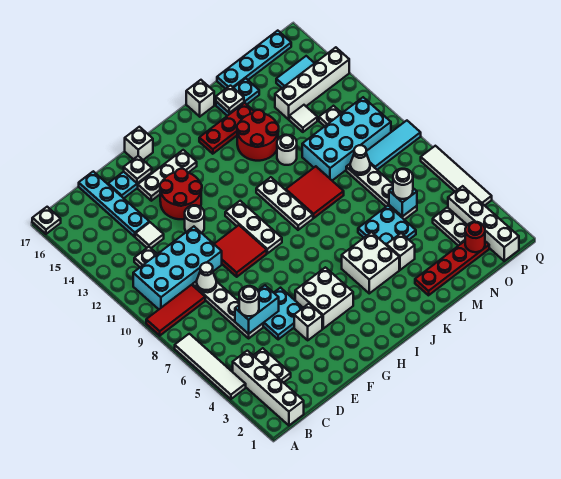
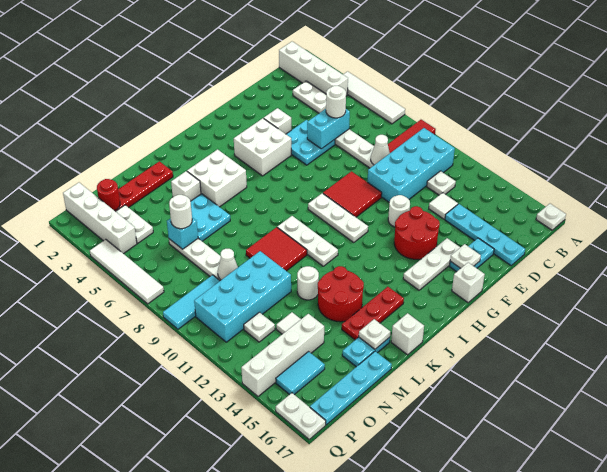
none -> white 1x2 plate [276,393,326,439]

